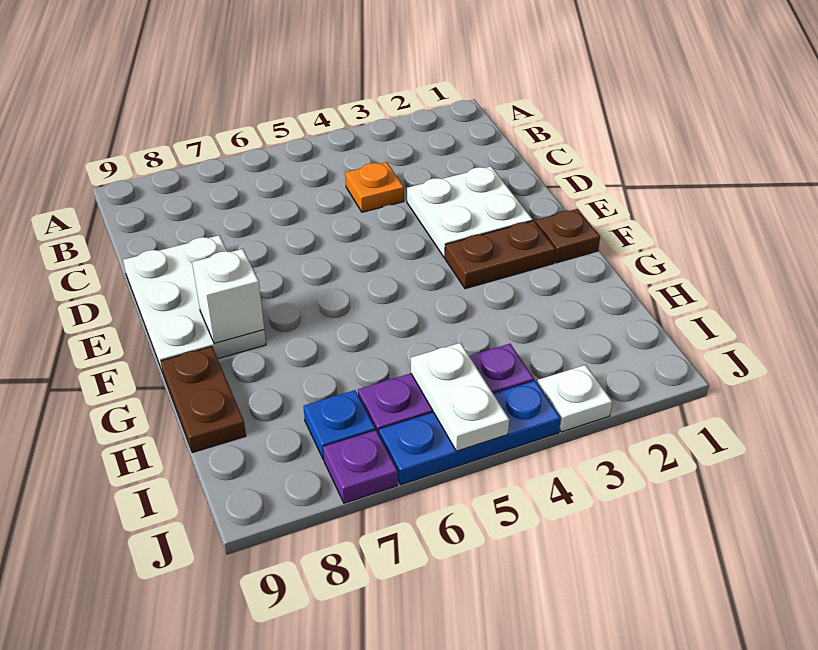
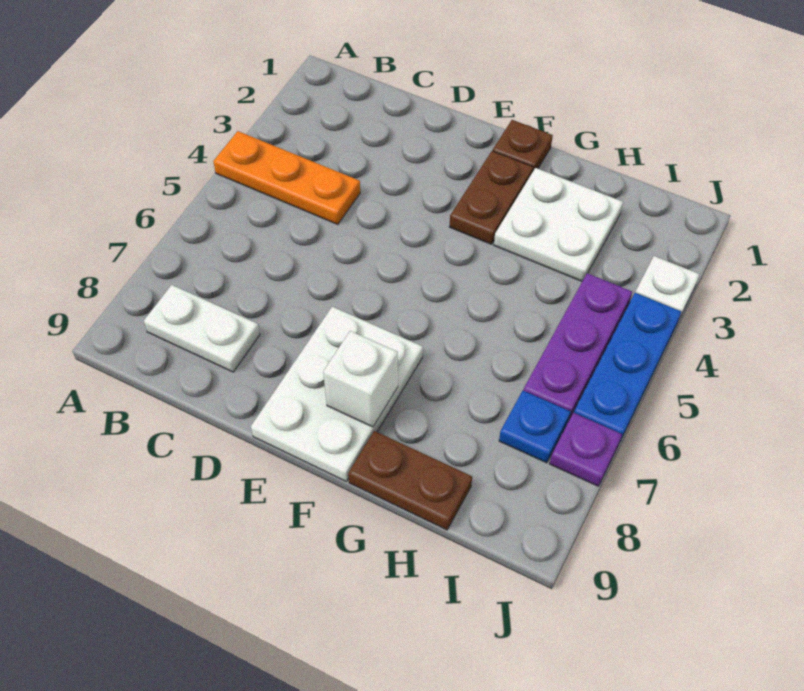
orange 1x1 plate [345,162,404,212] -> orange 1x3 plate [213,131,360,225]
white 2x2 plate [407,166,533,258] -> white 2x2 plate moved to [494,168,623,281]
white 2x3 plate [123,235,266,372] -> white 2x3 plate turned to [251,307,423,482]
white 1x2 plate [411,343,509,451] -> white 1x2 plate moved to [144,285,260,372]

